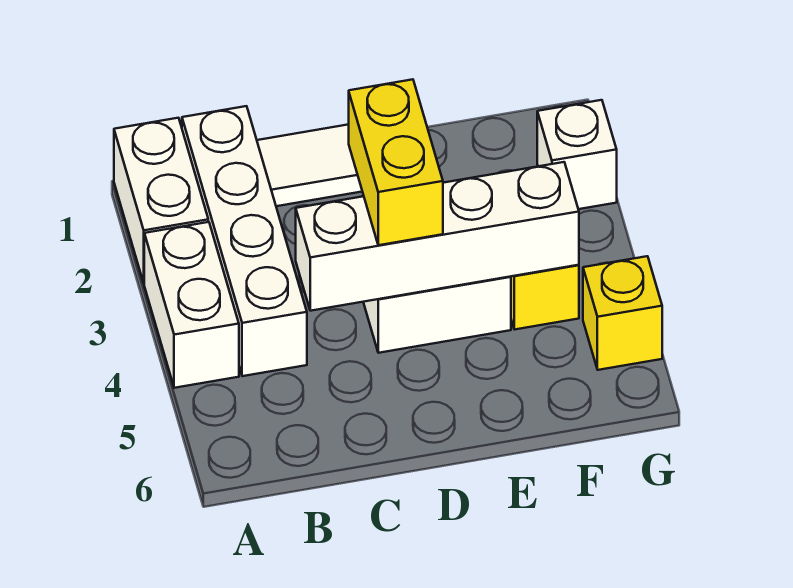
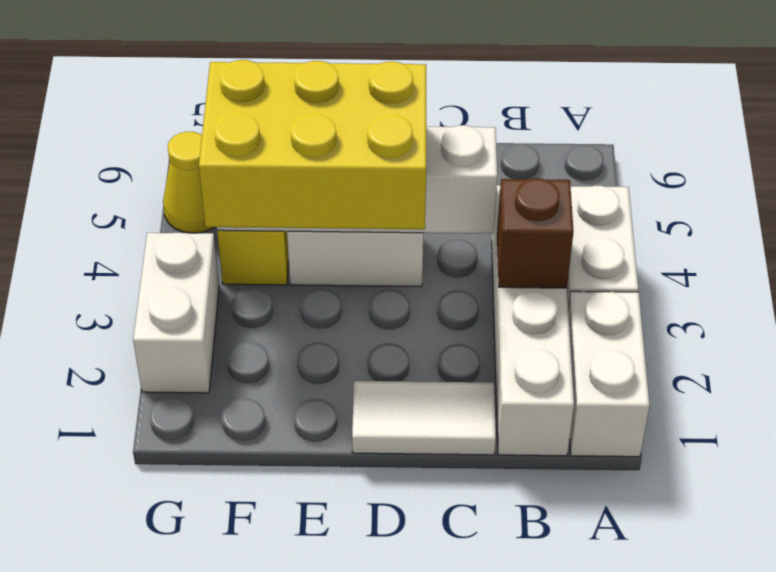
none -> brown 1x1 brick [497,178,574,288]
yellow 1x2 brick [349,79,443,245] -> yellow 2x3 brick [199,60,426,229]
white 1x1 brick [537,100,617,209] -> white 1x2 brick [133,233,219,393]
yellow 1x1 brick [583,256,662,370] -> yellow 1x1 cone [163,132,214,233]

